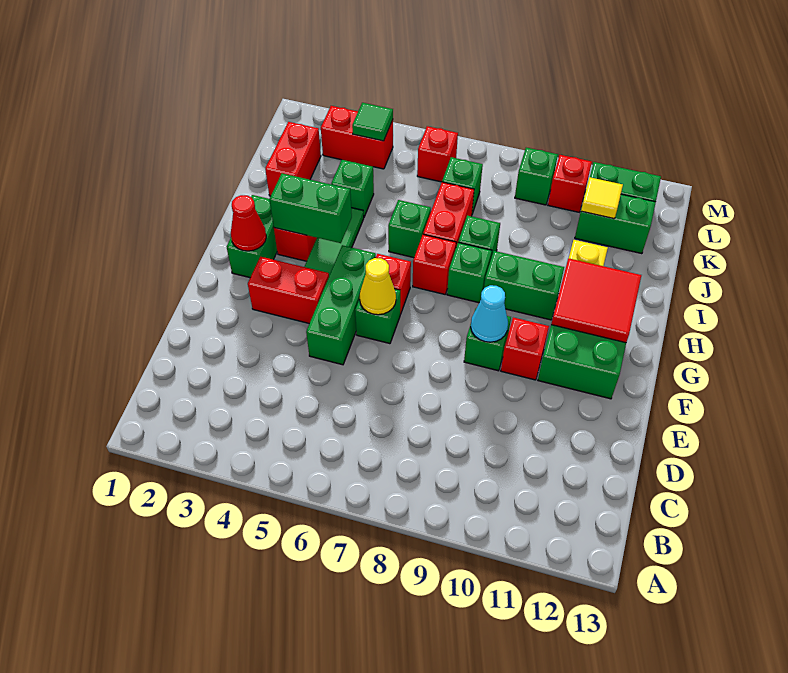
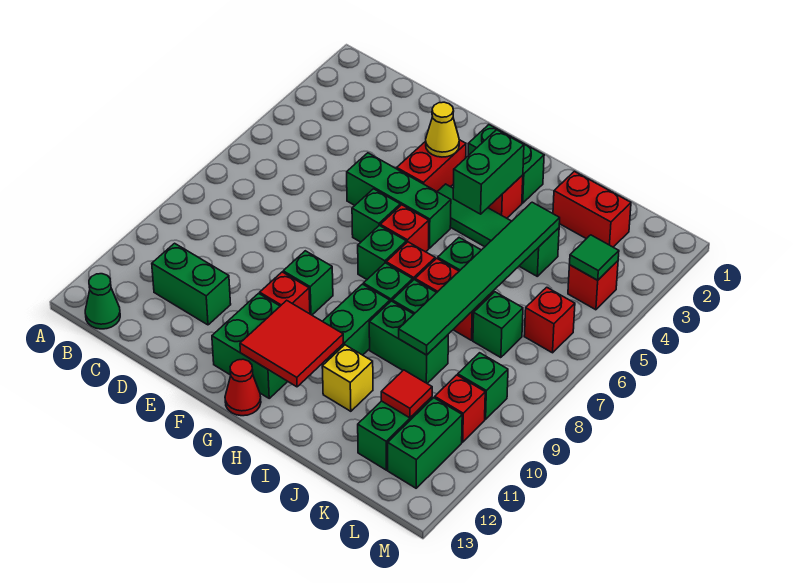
none -> green 1x1 cone [85,274,120,329]
none -> green 1x2 brick [152,243,231,325]
yellow 1x1 cone [360,258,396,315] -> yellow 1x1 cone moved to [426,102,459,157]
cyan 1x1 cone [471,285,508,342] -> none
red 1x1 cone [231,195,266,251] -> red 1x1 cone moved to [225,359,261,416]
none -> green 1x1 brick [358,225,406,279]
none -> green 1x2 brick [369,301,448,383]
none -> green 1x6 tile [399,202,560,355]
yellow 1x1 tile [581,177,623,219] -> red 1x1 tile [381,370,432,418]
red 1x2 brick [321,106,393,169] -> red 1x1 brick [568,261,618,310]

